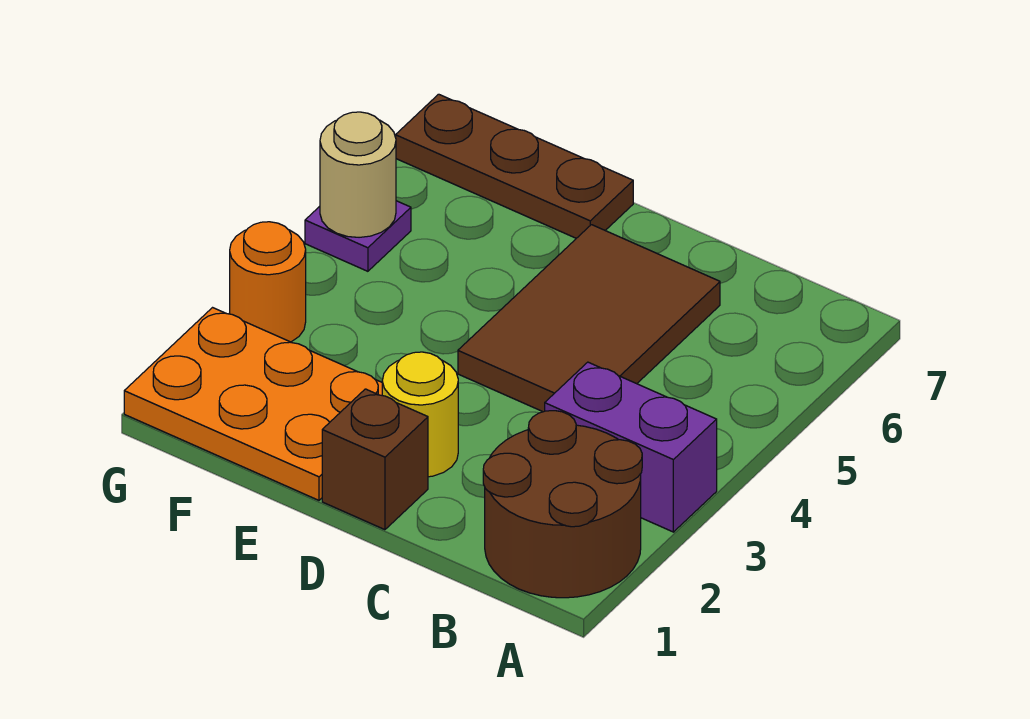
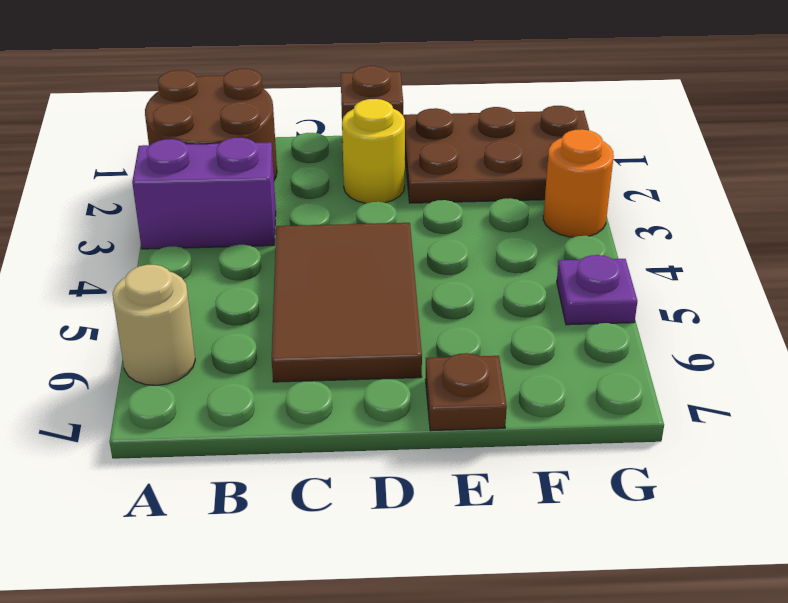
orange 2x3 plate [124,308,382,500] -> brown 2x3 plate [403,106,589,203]
brown 1x3 plate [396,94,633,238] -> brown 1x1 plate [425,353,507,431]
tan 1x1 round brick [320,112,396,237] -> tan 1x1 round brick moved to [113,265,195,385]

